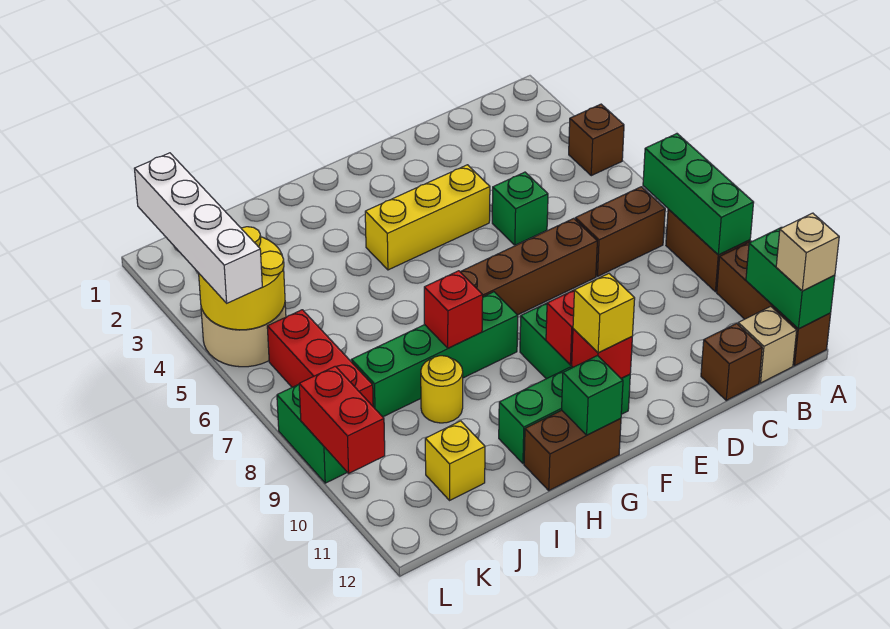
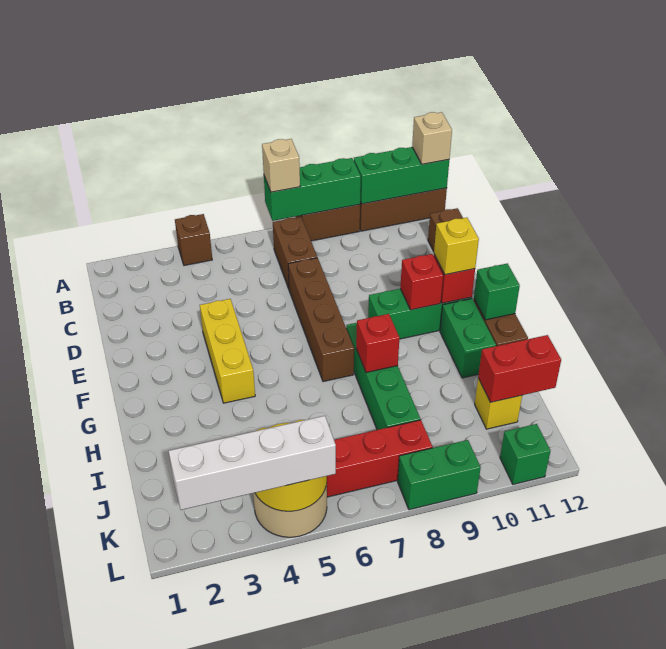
green 1x2 brick [746,227,835,329] -> green 1x3 brick [354,147,449,204]
tan 1x1 brick [738,306,797,383] -> tan 1x1 brick moved to [262,139,300,192]
green 1x1 brick [492,172,548,245] -> green 1x1 brick moved to [500,424,550,484]
yellow 1x1 round brick [421,356,463,423] -> none
red 1x2 brick [299,366,385,473] -> red 1x2 brick moved to [478,335,561,402]

